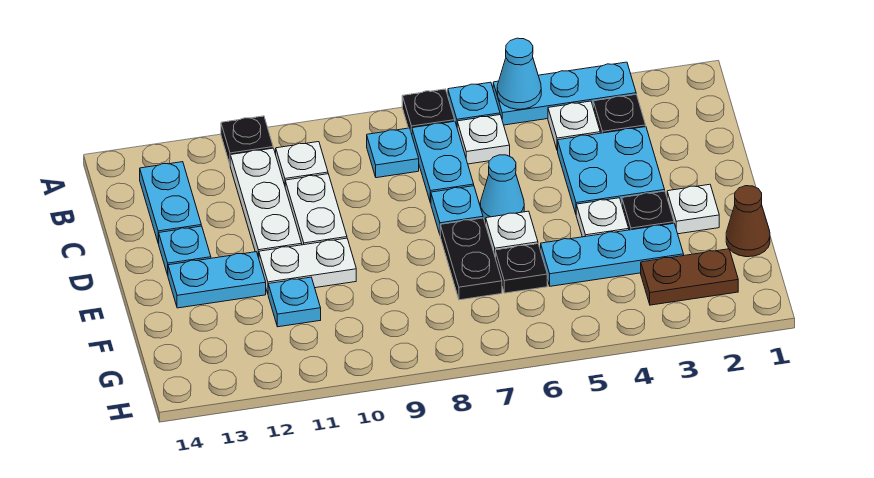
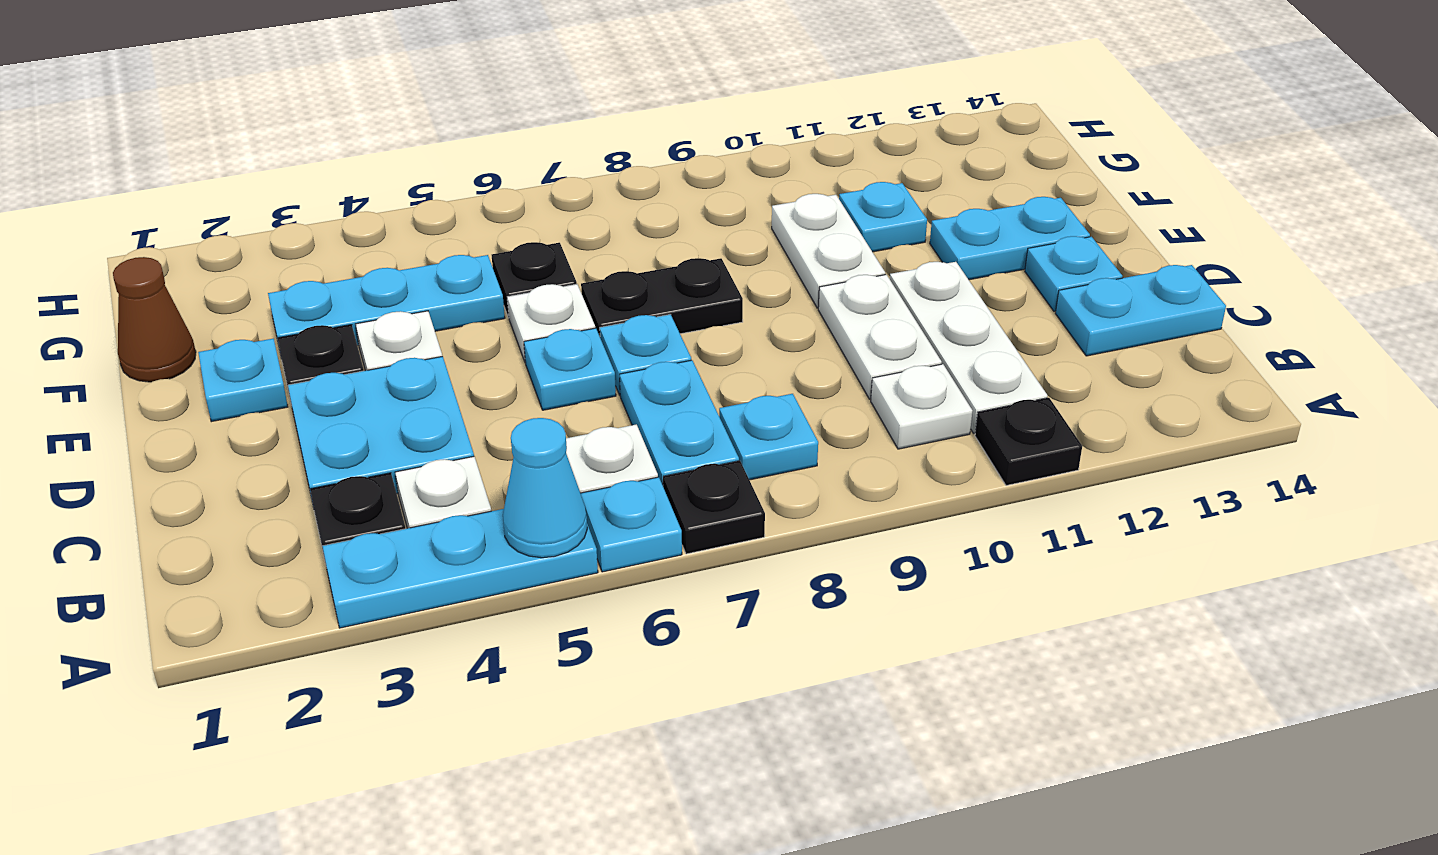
cyan 1x2 plate [140,162,201,243] -> cyan 1x2 plate turned to [1055,265,1226,356]
cyan 1x1 cone [480,155,524,220] -> cyan 1x1 plate [524,328,616,410]
white 1x1 plate [667,184,719,234] -> cyan 1x1 plate [198,339,288,422]
black 1x2 plate [440,218,502,300] -> black 1x2 plate turned to [581,258,743,336]
white 1x2 plate [259,238,356,293] -> white 1x2 plate turned to [772,194,885,308]
brown 1x2 plate [641,249,738,305] -> none

